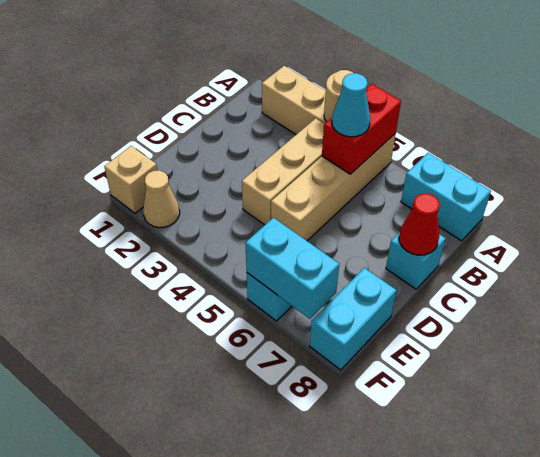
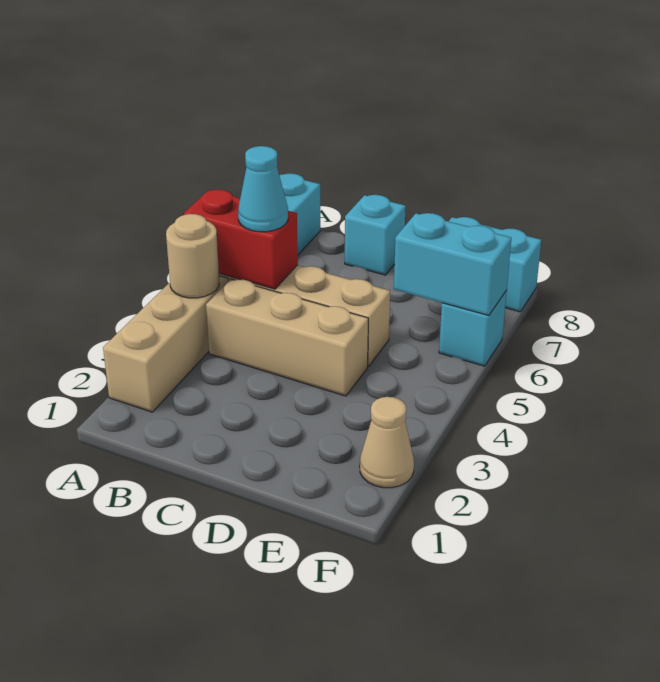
red 1x1 cone [399,193,440,255] -> none
tan 1x1 brick [104,146,157,213] -> none
cyan 1x2 brick [246,218,339,319] -> cyan 1x2 brick turned to [394,213,511,316]

